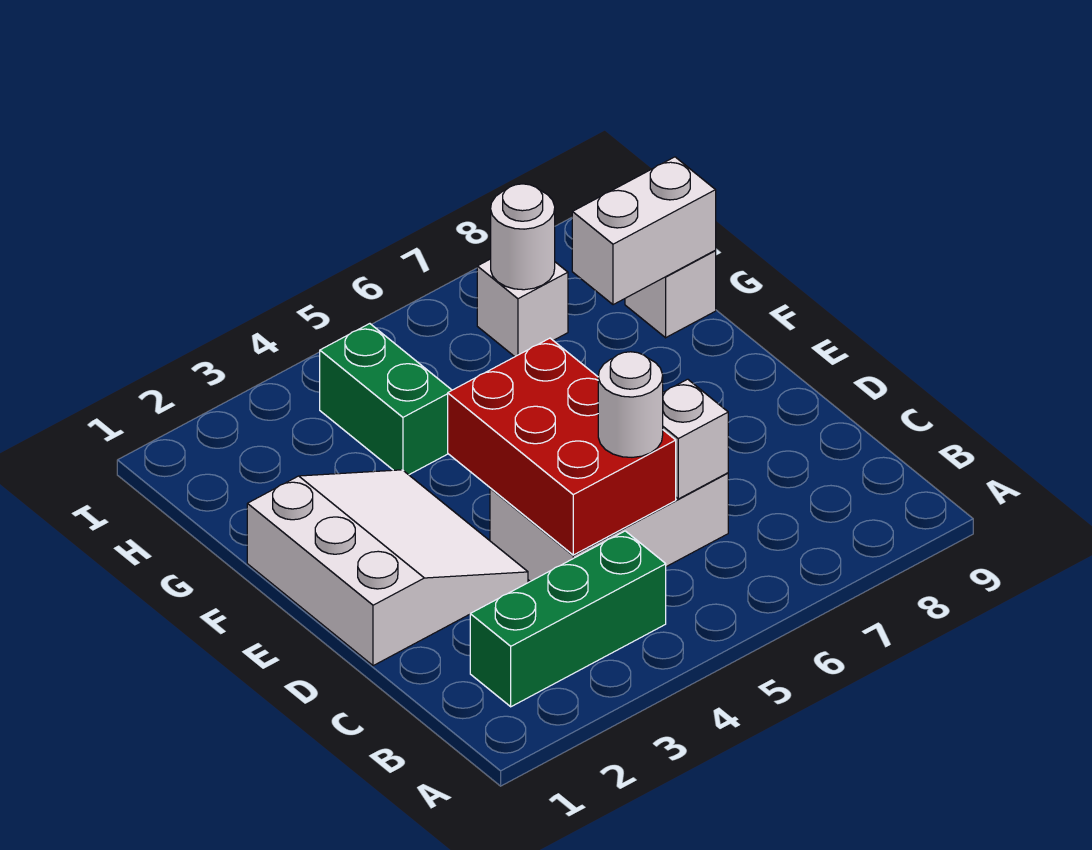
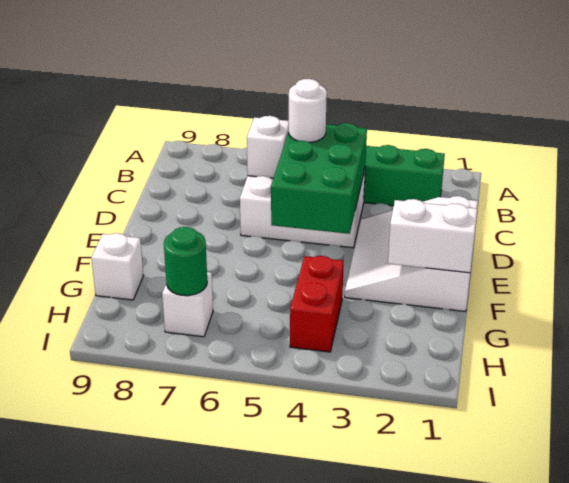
red 2x3 brick [448,338,676,555] -> green 2x3 brick [271,123,367,234]
green 1x2 brick [320,324,452,475] -> red 1x2 brick [290,256,344,352]
white 1x2 brick [572,157,716,305] -> white 1x2 brick moved to [388,199,477,273]
white 1x1 round brick [491,184,555,290] -> green 1x1 round brick [164,227,207,296]

